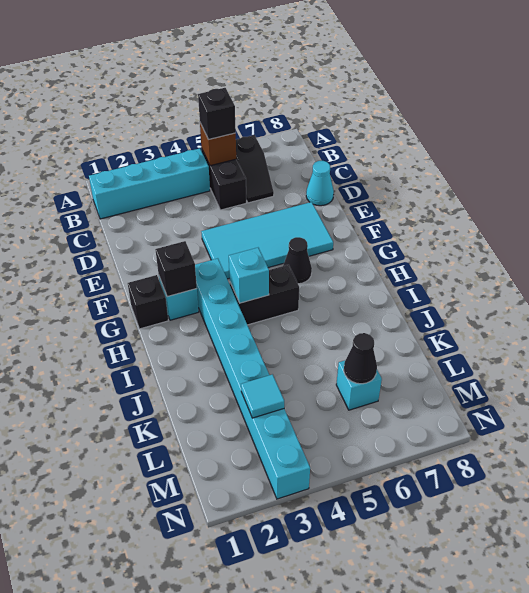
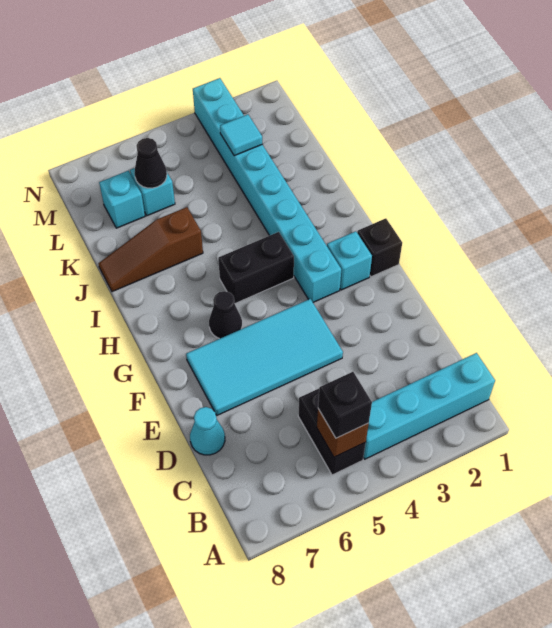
black 1x2 slope [236,135,274,203] -> none
black 1x1 brick [155,241,197,297] -> none
cyan 1x1 brick [229,248,269,303] -> cyan 1x1 brick moved to [99,171,145,228]
none -> brown 1x3 slope [98,207,203,292]

